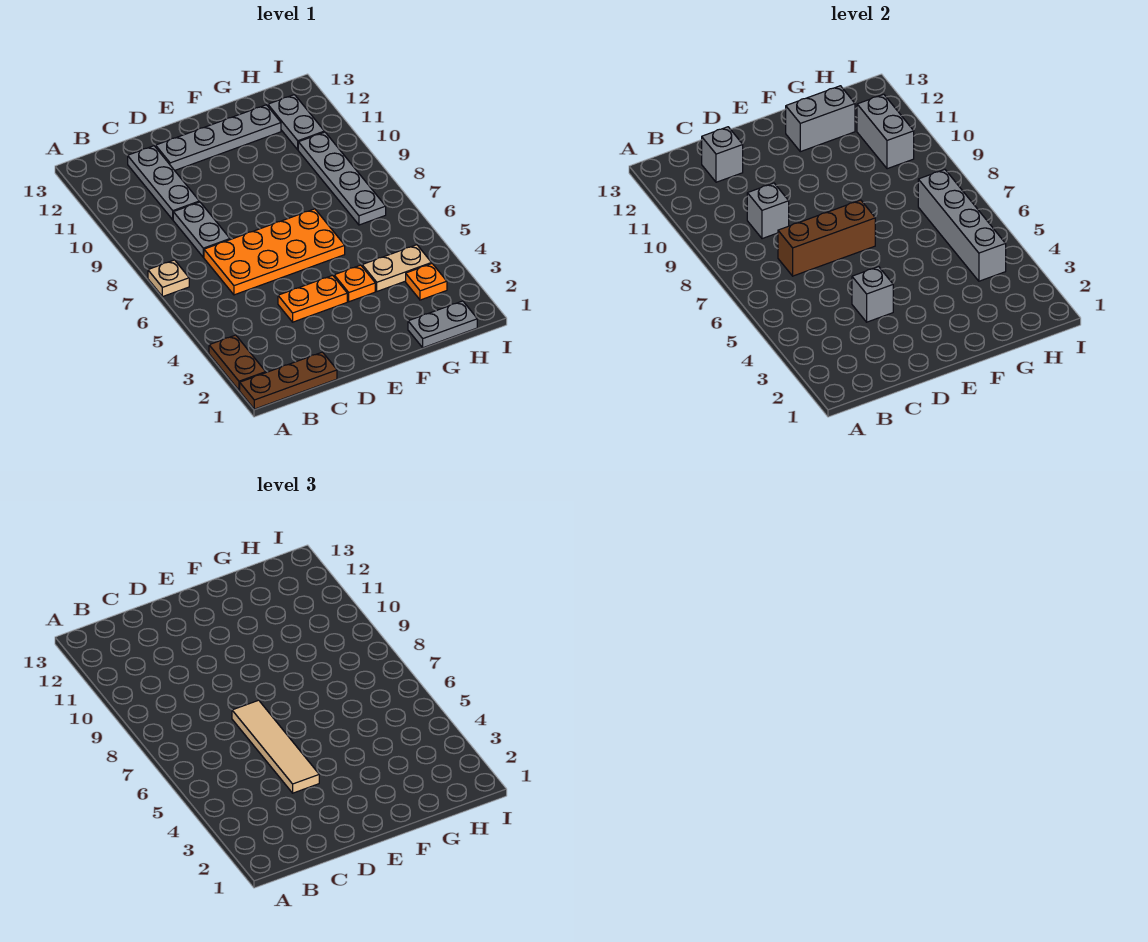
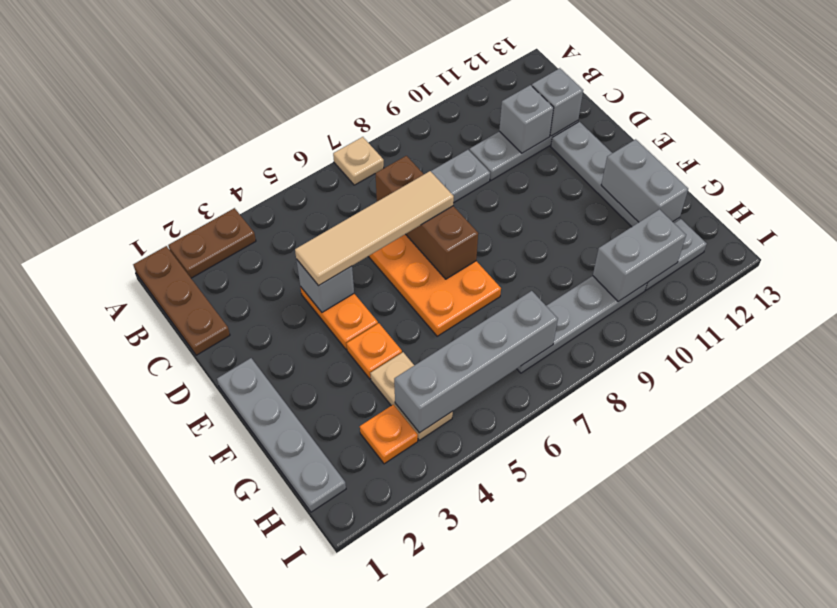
grey 1x1 brick [747,183,789,239] -> grey 1x1 brick moved to [499,85,554,153]
grey 1x2 plate [408,301,477,348] -> grey 1x4 plate [217,358,346,512]

